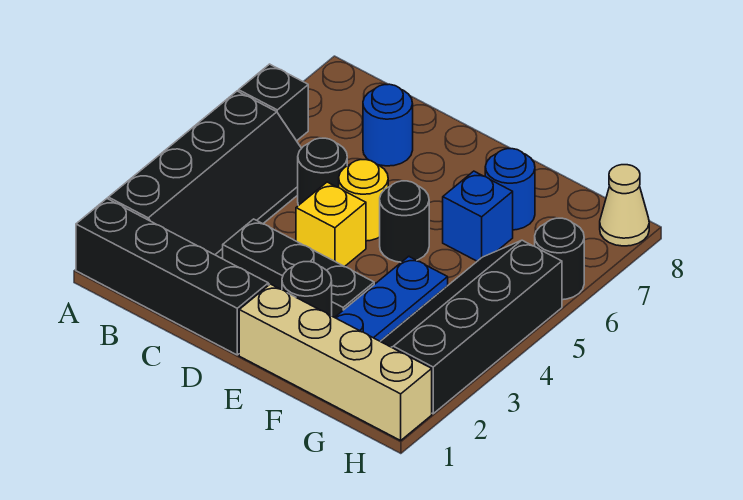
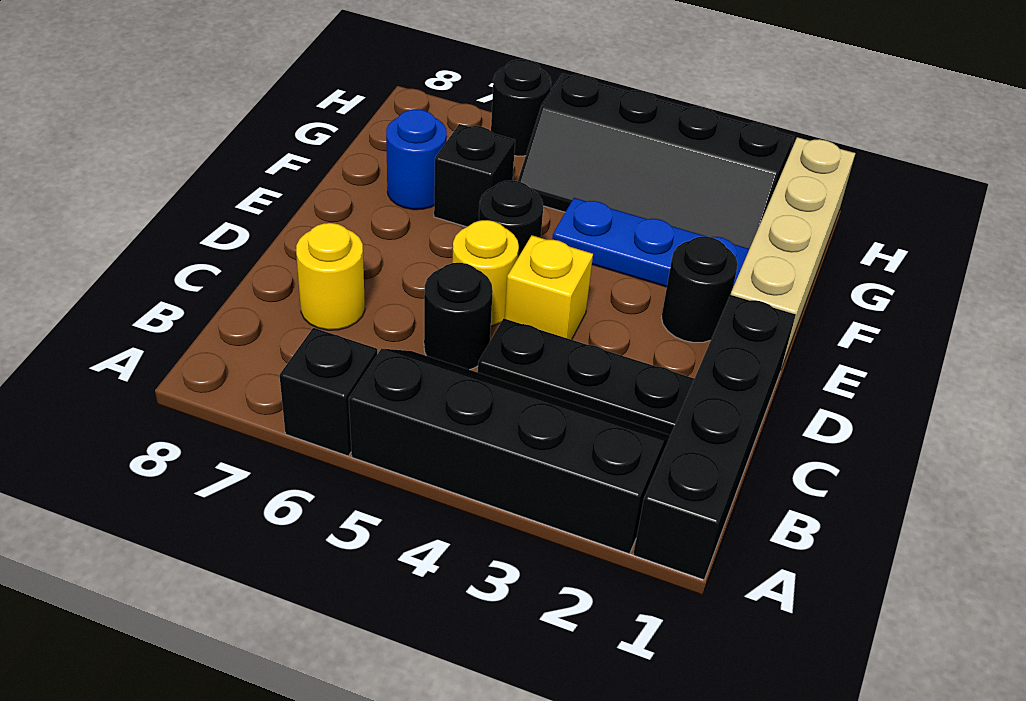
black 1x3 plate [223,219,374,318] -> black 1x3 plate turned to [478,319,694,435]
blue 1x1 round brick [363,84,413,166] -> yellow 1x1 round brick [296,223,365,330]
blue 1x1 brick [443,171,513,261] -> black 1x1 brick [434,124,515,227]
tan 1x1 cone [600,165,649,246] -> none

